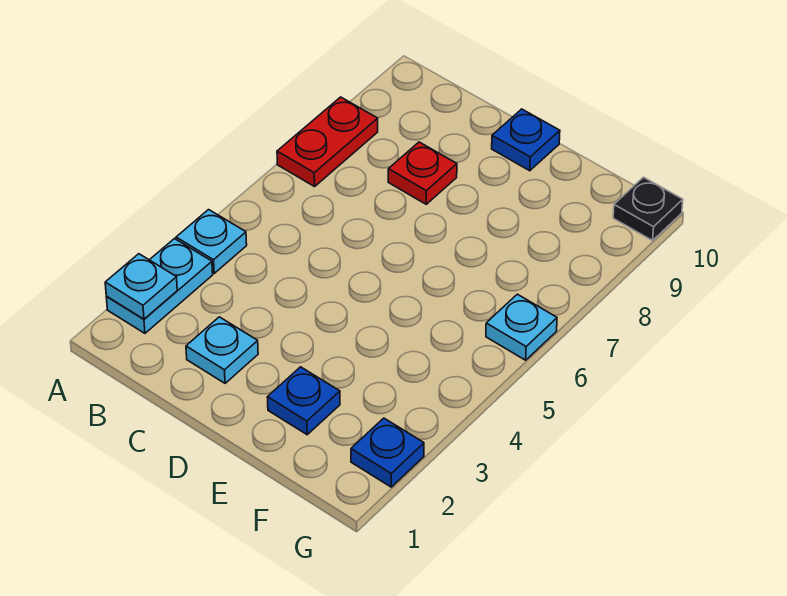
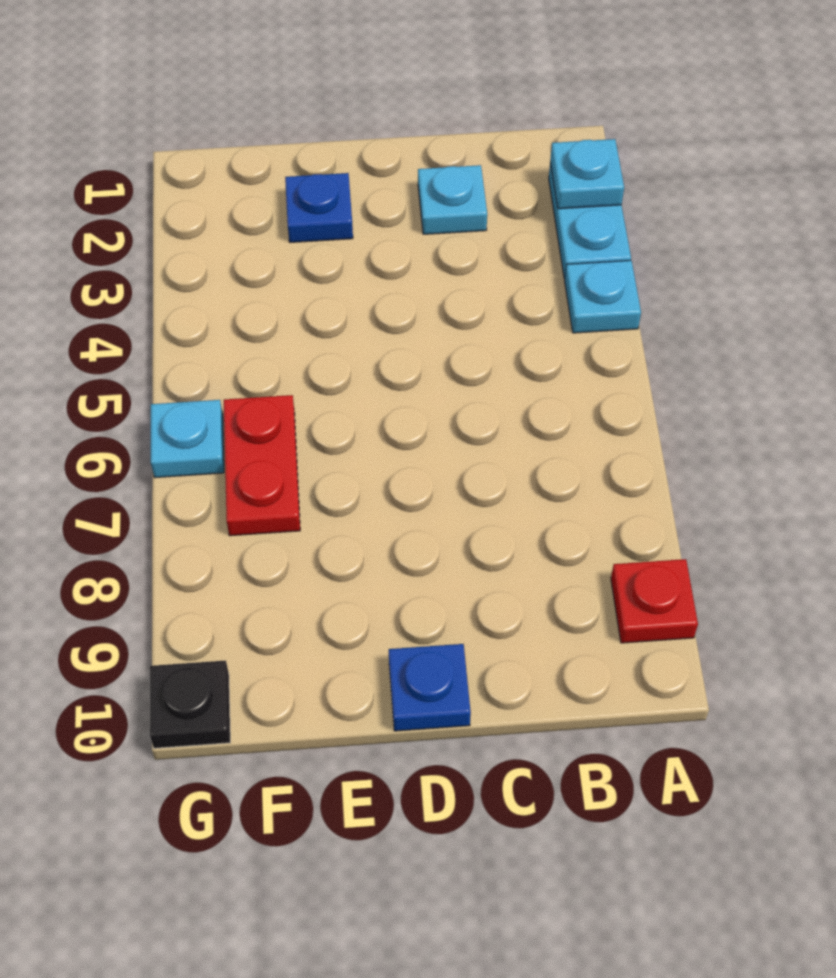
red 1x2 plate [277,97,378,187] -> red 1x2 plate moved to [224,395,300,536]
red 1x1 plate [388,142,457,204] -> red 1x1 plate moved to [611,559,698,643]
blue 1x1 plate [351,418,424,487] -> none

